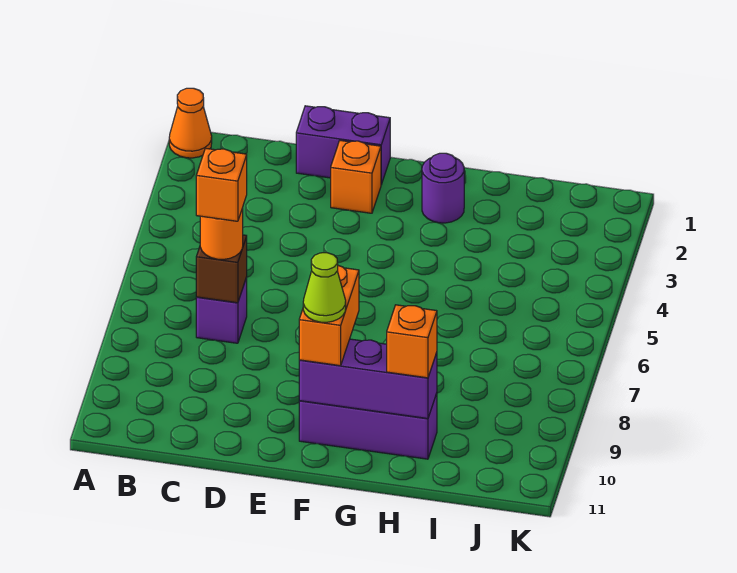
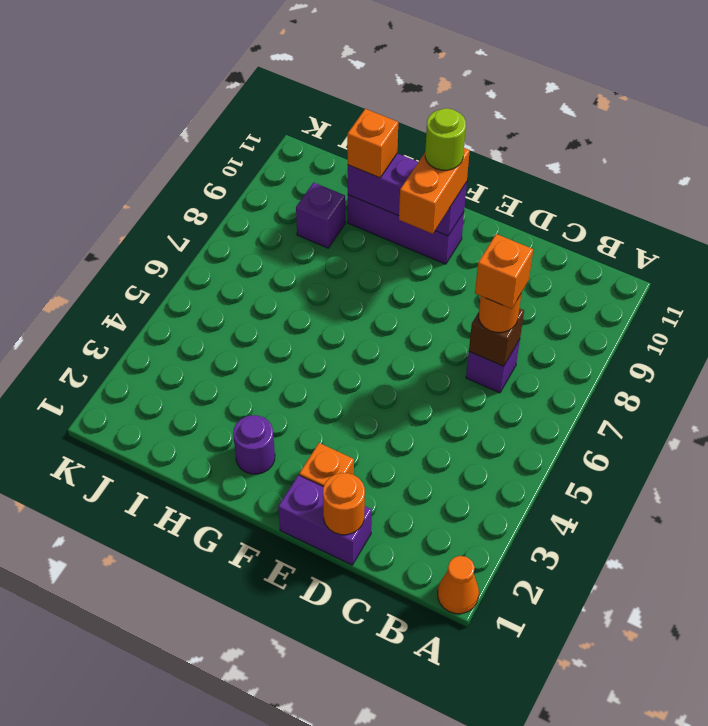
none -> orange 1x1 round brick [323,473,365,535]
lime 1x1 cone [303,253,346,322] -> lime 1x1 round brick [425,108,466,170]
none -> purple 1x1 brick [296,182,345,248]

